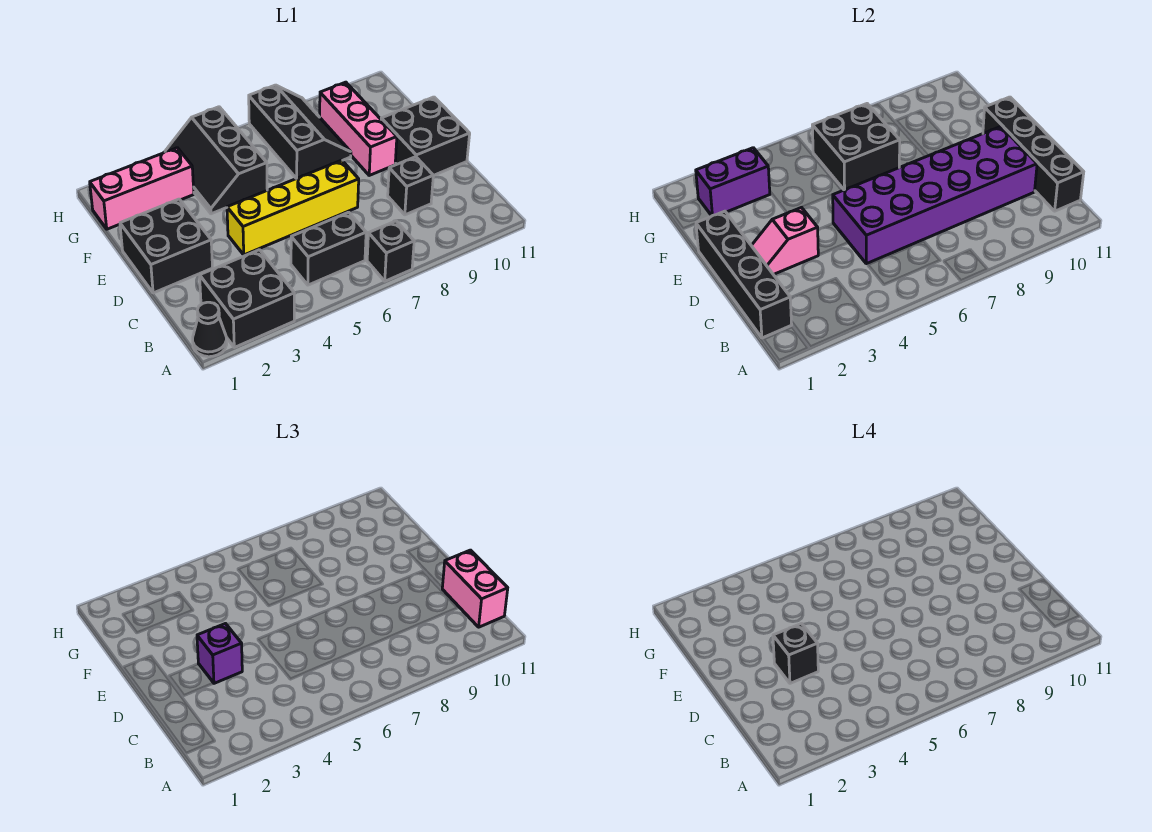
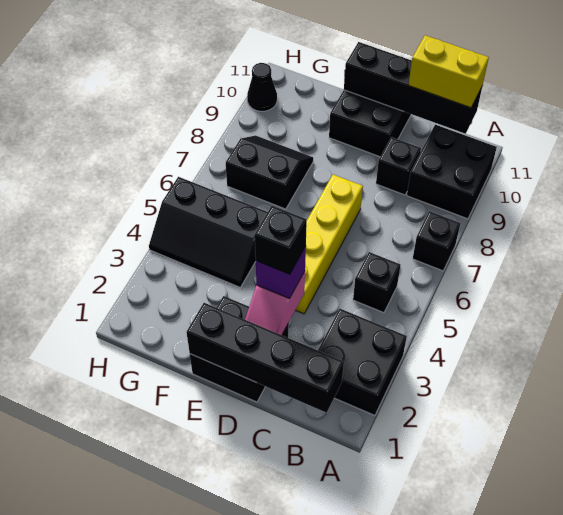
black 1x1 cone [193,302,227,357] -> black 1x1 cone moved to [247,63,277,111]
black 1x2 brick [291,212,366,285] -> black 1x1 brick [353,252,400,313]
pink 1x2 brick [442,550,508,627] -> yellow 1x2 brick [408,35,489,108]
purple 2x6 brick [833,126,1037,264] -> none
pink 1x3 brick [320,82,397,175] -> none
black 2x2 brick [812,104,900,190] -> black 2x2 brick moved to [407,125,497,219]
black 2x3 slope [249,85,351,178] -> black 2x2 slope [226,135,313,209]
pink 1x3 brick [90,148,194,229] -> none
purple 1x2 brick [696,148,770,216] -> none

